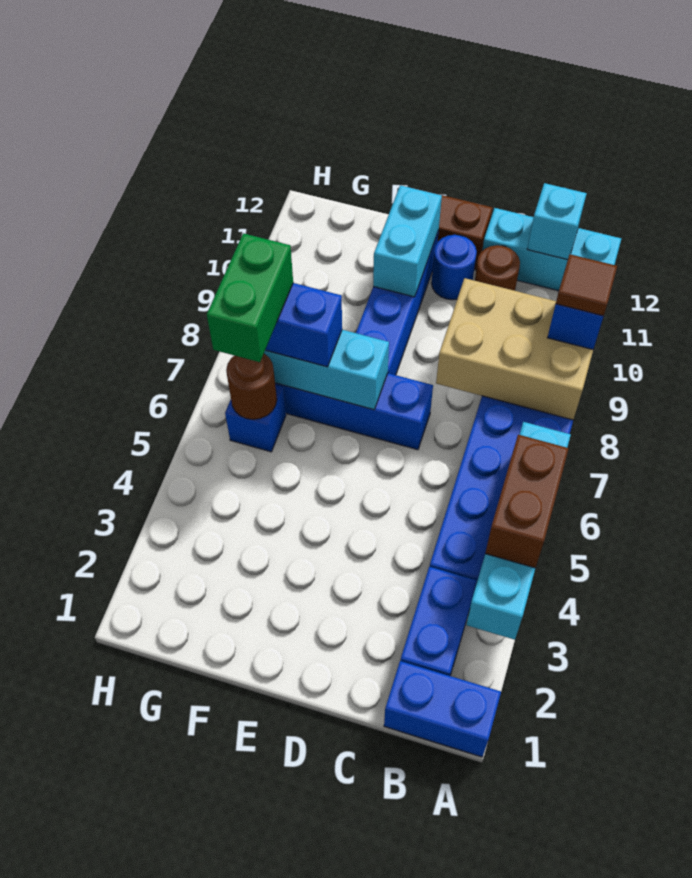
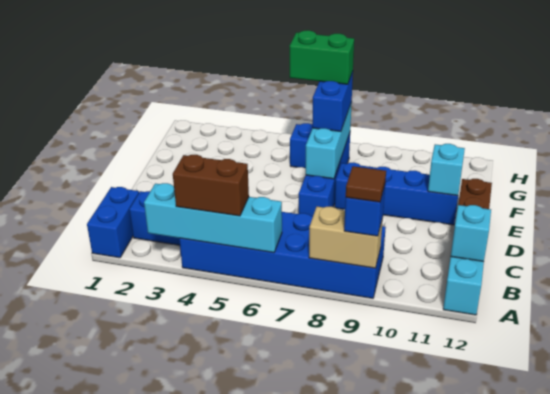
tan 2x3 brick [436,278,593,420] -> tan 1x2 brick [309,207,383,268]
brown 1x1 round brick [475,245,520,291] -> none
blue 1x1 round brick [431,235,477,300] -> none
cyan 1x2 brick [373,185,442,297] -> cyan 1x1 brick [428,144,465,196]
brown 1x1 round brick [226,354,277,419] -> none

